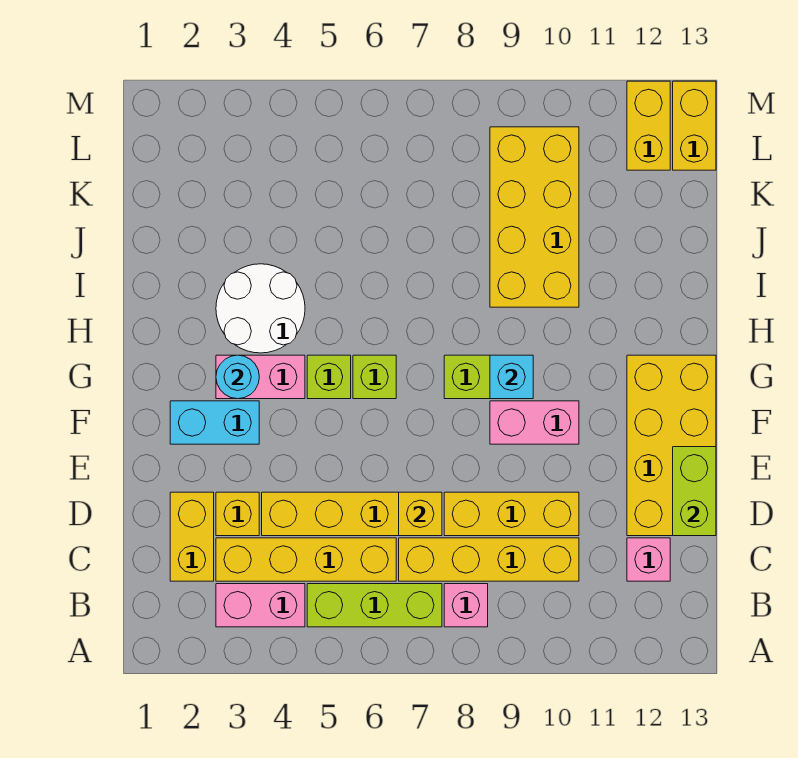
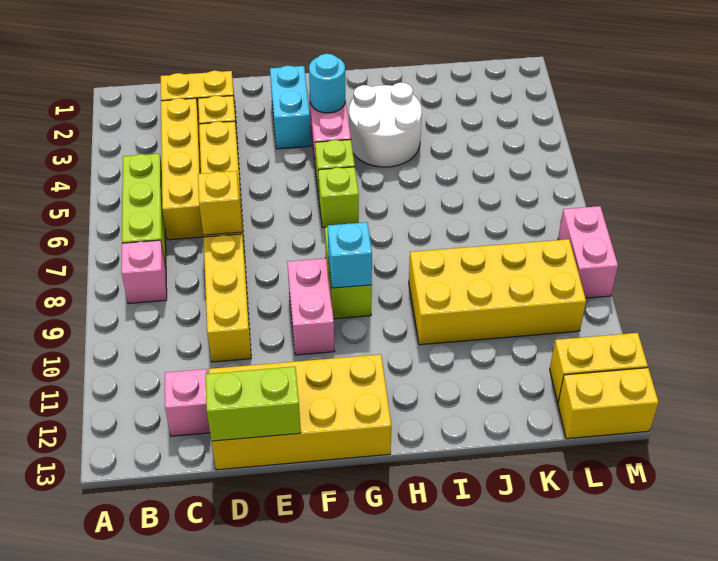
pink 1x2 brick [216,584,305,627] -> pink 1x2 brick moved to [558,206,618,298]
yellow 1x4 brick [399,538,579,581] -> none

